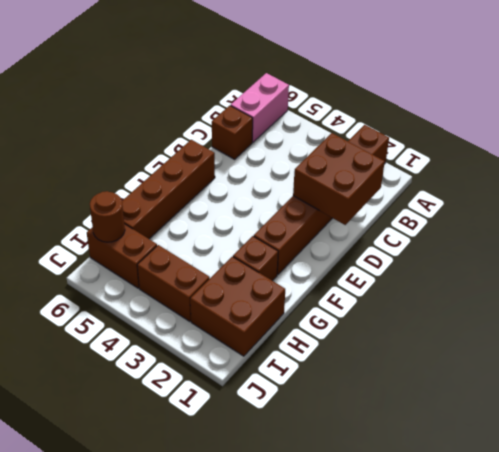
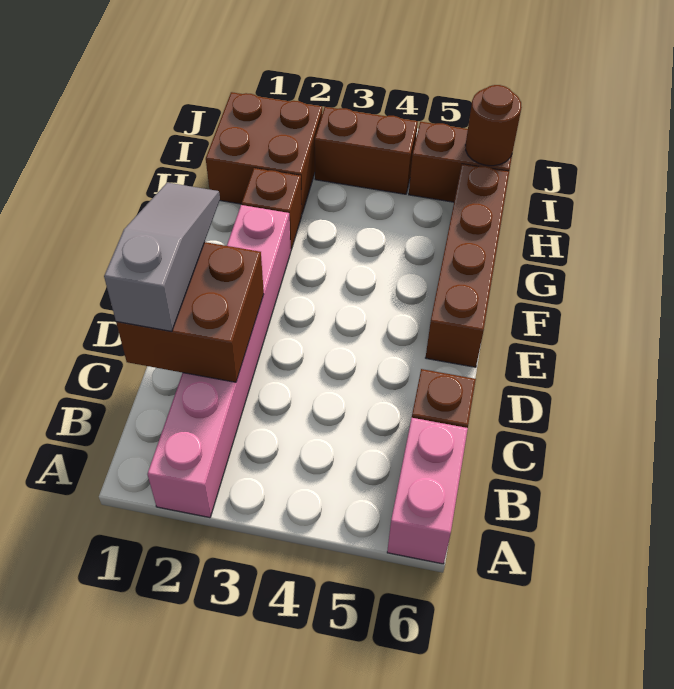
brown 1x6 brick [254,125,389,275] -> pink 1x6 brick [147,205,291,518]
none -> grey 1x3 slope [104,183,220,331]

